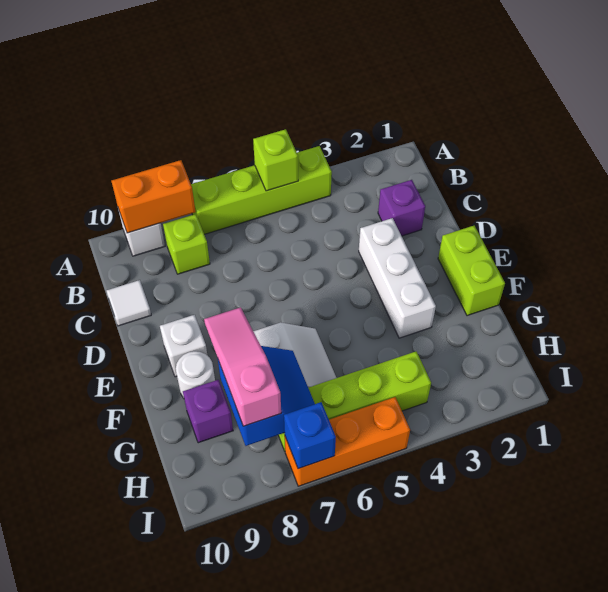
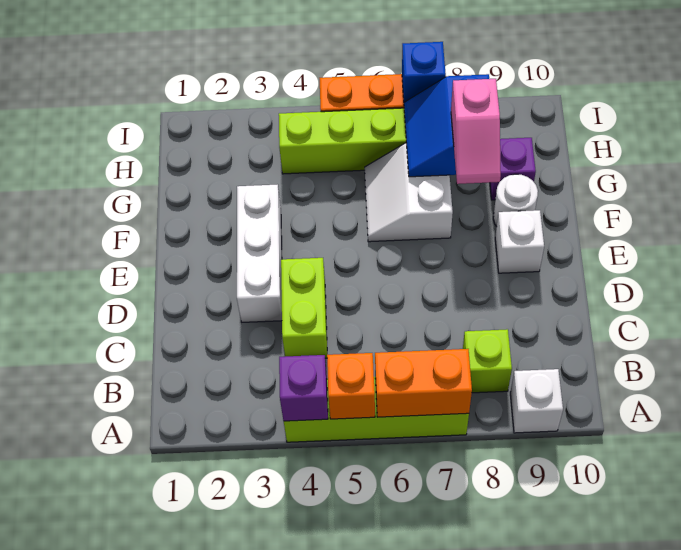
lime 1x1 brick [253,129,298,191] -> orange 1x1 brick [327,353,375,419]
orange 1x2 brick [111,160,196,233] -> orange 1x2 brick moved to [375,349,472,417]
purple 1x1 brick [378,180,425,236] -> purple 1x1 brick moved to [279,355,328,421]
white 1x1 tile [107,280,151,326] -> none
lime 1x2 brick [438,226,505,316] -> lime 1x2 brick moved to [281,258,327,358]
pink 1x3 slope [204,307,281,426] -> pink 1x2 slope [451,79,501,184]

